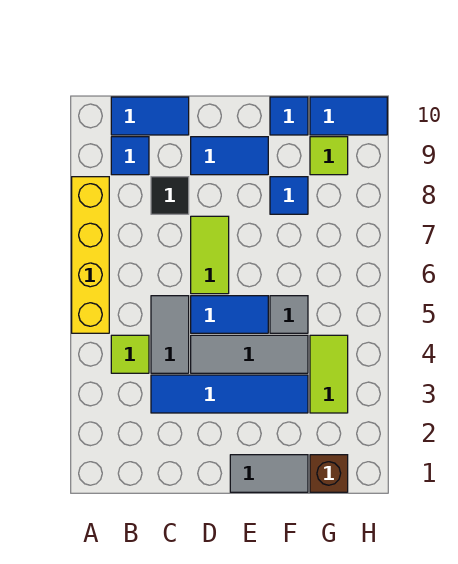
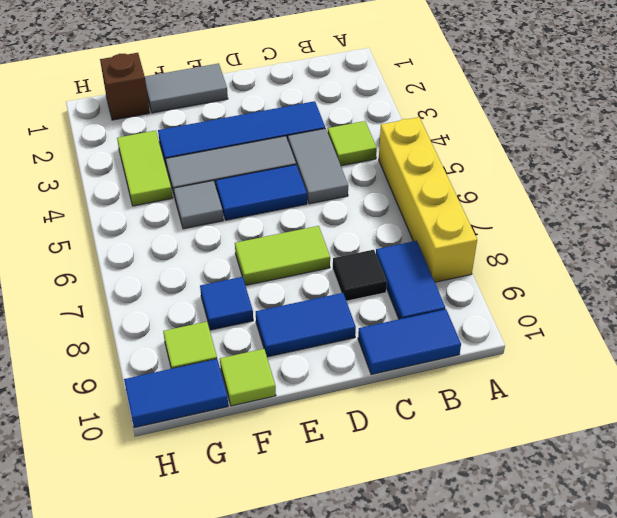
blue 1x1 tile [111,137,149,175] -> blue 1x2 tile [376,241,445,319]
lime 1x2 tile [191,216,229,294] -> lime 1x2 tile turned to [235,226,330,286]
blue 1x1 tile [270,97,308,135] -> lime 1x1 tile [220,349,276,406]

